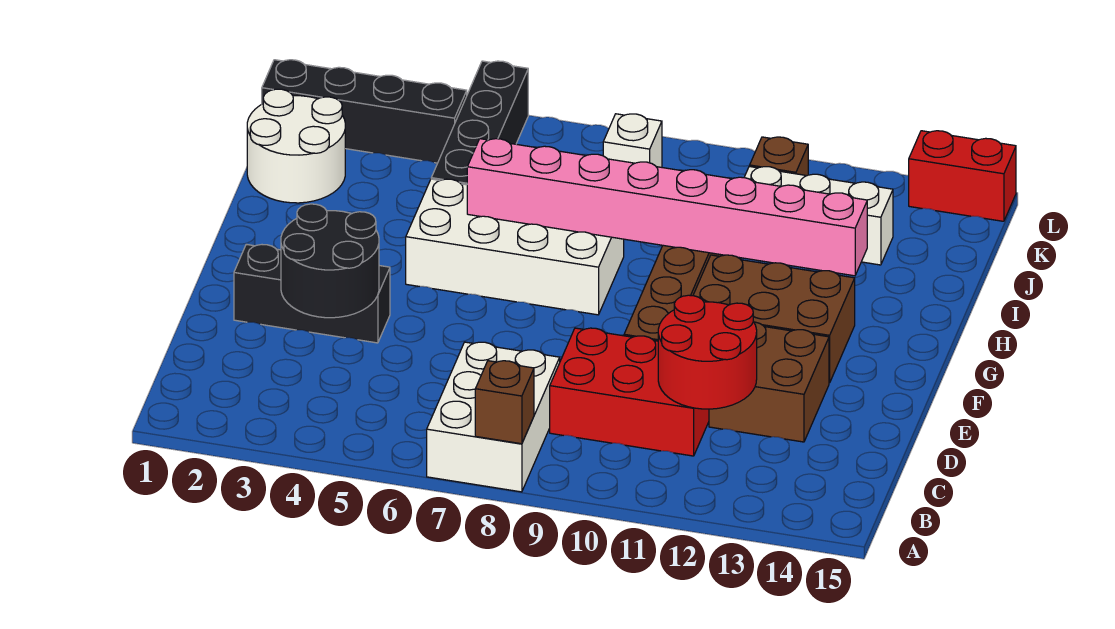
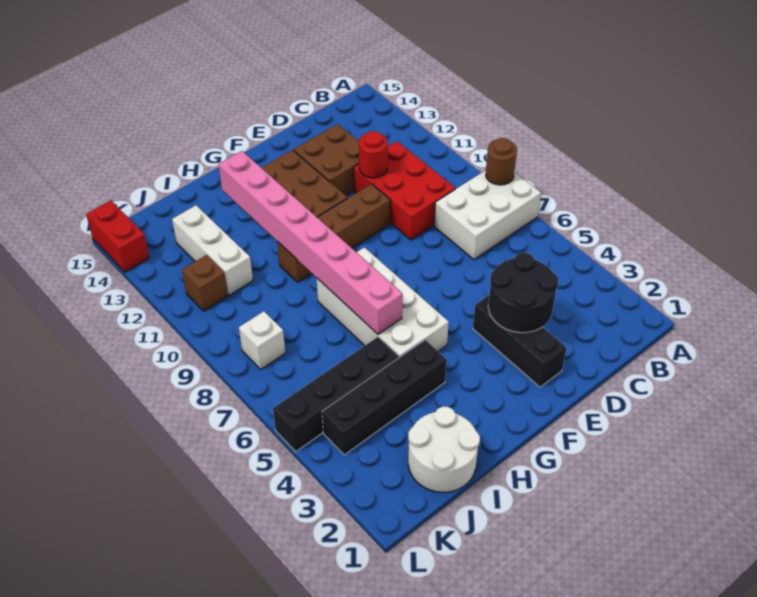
brown 1x1 brick [475,361,534,444] -> brown 1x1 round brick [486,138,517,185]
red 2x2 round brick [658,295,757,409] -> red 1x1 round brick [359,131,388,178]
black 1x4 brick [262,60,467,163] -> black 1x4 brick turned to [322,340,447,455]

